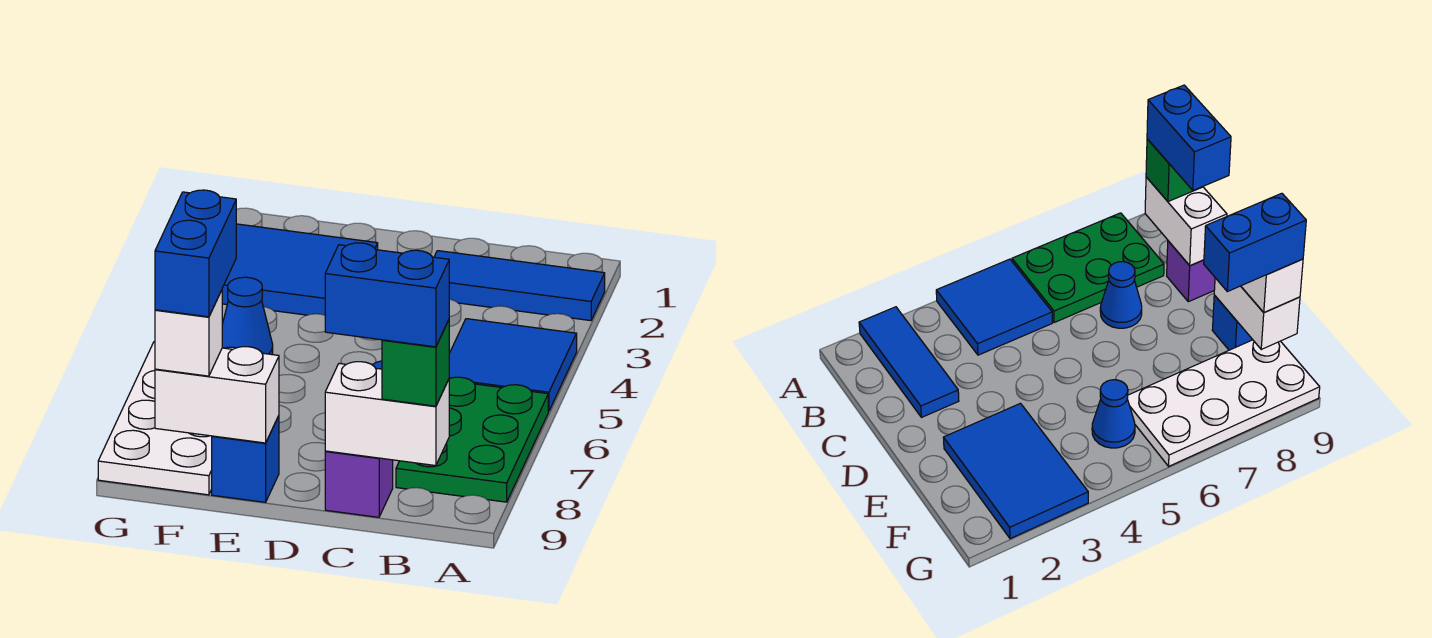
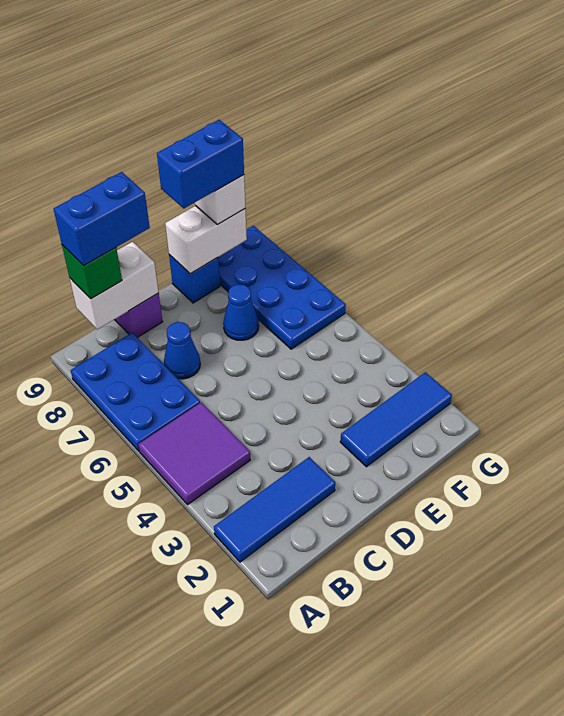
blue 2x2 tile [449,319,577,411] -> purple 2x2 tile [138,403,250,504]
green 2x3 plate [396,377,548,502] -> blue 2x3 plate [71,333,200,451]
blue 2x3 tile [222,224,378,315] -> blue 1x3 tile [340,372,452,467]
blue 1x1 cone [222,277,273,355] -> blue 1x1 cone moved to [223,284,259,340]
white 2x4 plate [98,342,235,495] -> blue 2x4 plate [218,226,346,349]
blue 1x2 brick [155,190,236,317] -> blue 1x2 brick turned to [157,120,244,208]

